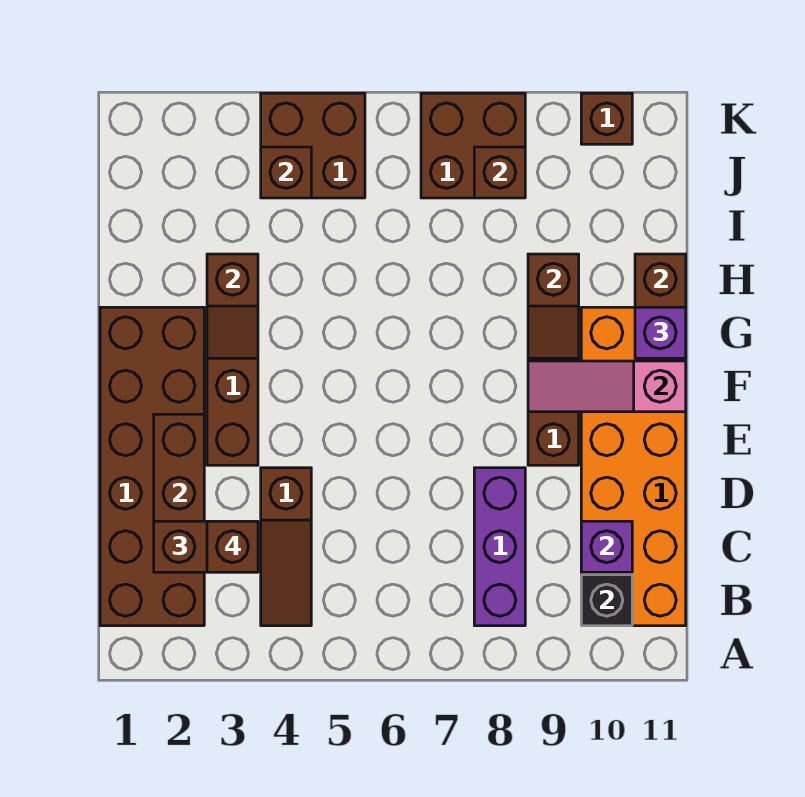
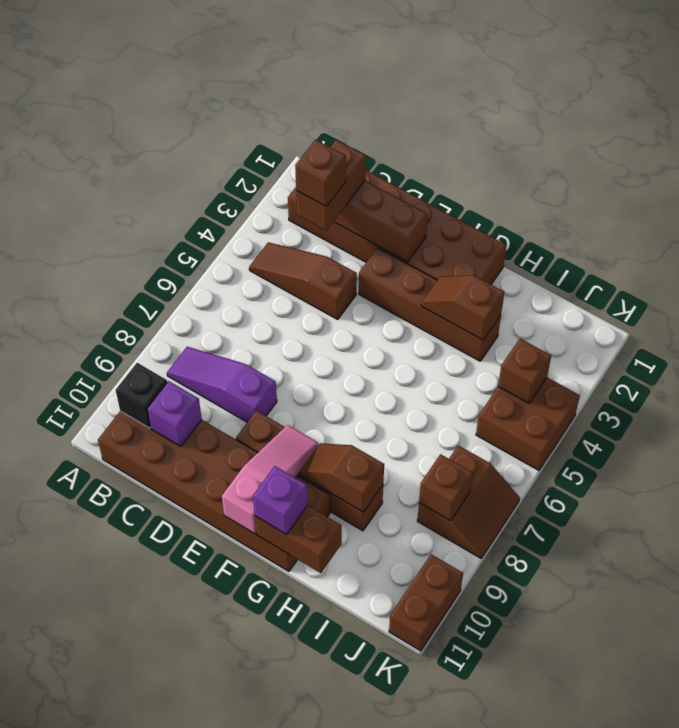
purple 1x3 brick [474,468,525,626] -> purple 1x3 slope [167,347,277,422]
orange 2x6 brick [581,307,686,626] -> brown 2x6 brick [98,411,330,571]
brown 2x2 brick [421,93,525,198] -> brown 2x2 slope [417,445,520,558]
brown 1x1 brick [581,93,632,144] -> brown 1x2 brick [389,554,463,651]

